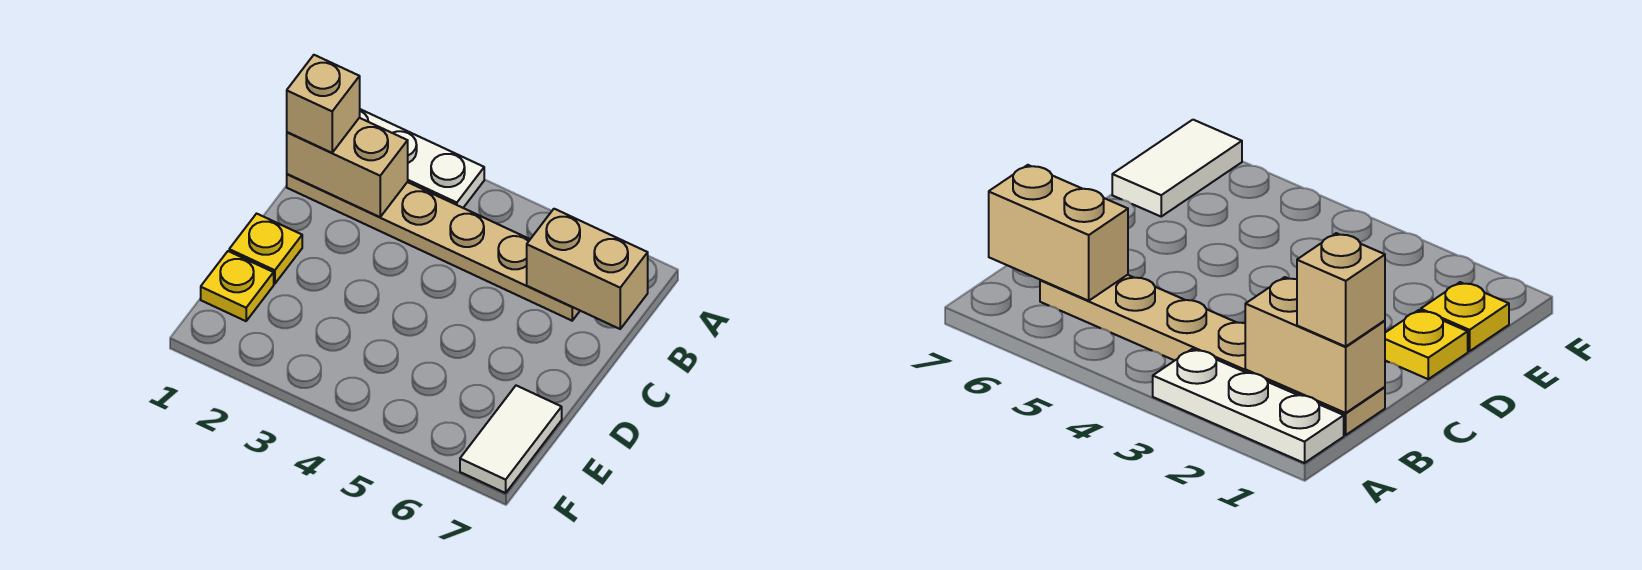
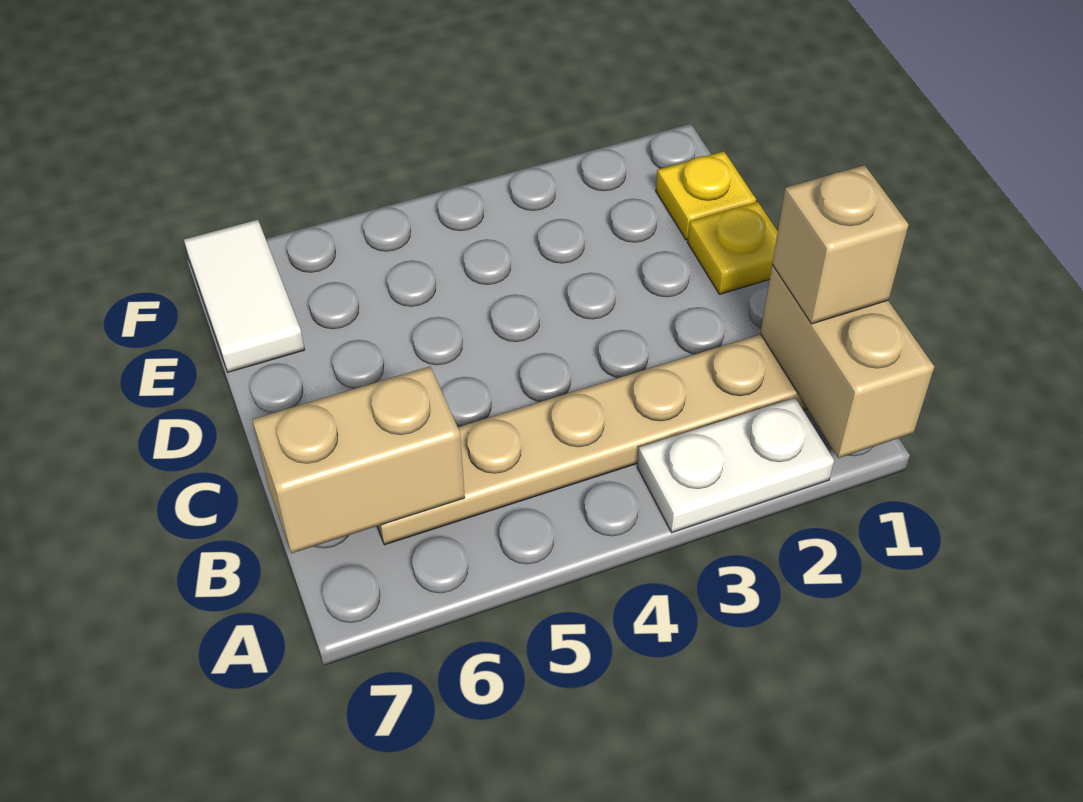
white 1x3 plate [359,109,484,208] -> white 1x2 plate [637,398,834,533]
tan 1x2 brick [287,118,408,217] -> tan 1x2 brick turned to [760,265,934,458]

